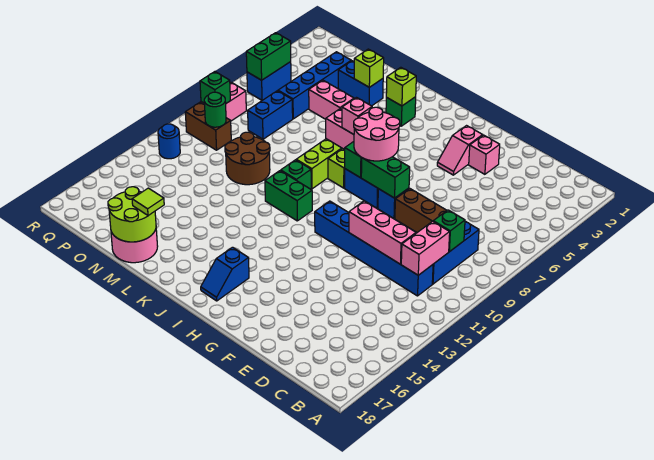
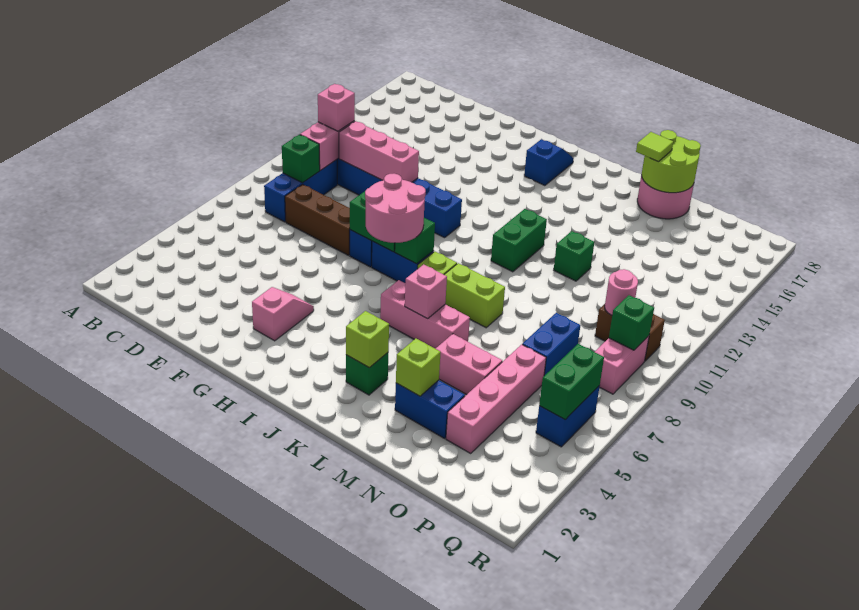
pink 1x1 brick [469,135,500,174] -> pink 1x1 brick moved to [318,84,355,131]
green 1x2 brick [265,171,312,221] -> green 1x2 brick turned to [491,209,547,272]
lime 1x2 brick [296,139,342,189] -> lime 1x2 brick turned to [444,263,505,328]
green 1x1 brick [281,160,311,189] -> green 1x1 brick moved to [554,231,594,281]
brown 2x2 round brick [225,132,270,185] -> none
blue 1x4 brick [278,52,351,119] -> pink 1x4 brick [446,344,546,453]
green 1x1 round brick [204,92,226,127] -> pink 1x1 round brick [605,269,638,315]
blue 1x1 round brick [158,124,180,159] -> none

